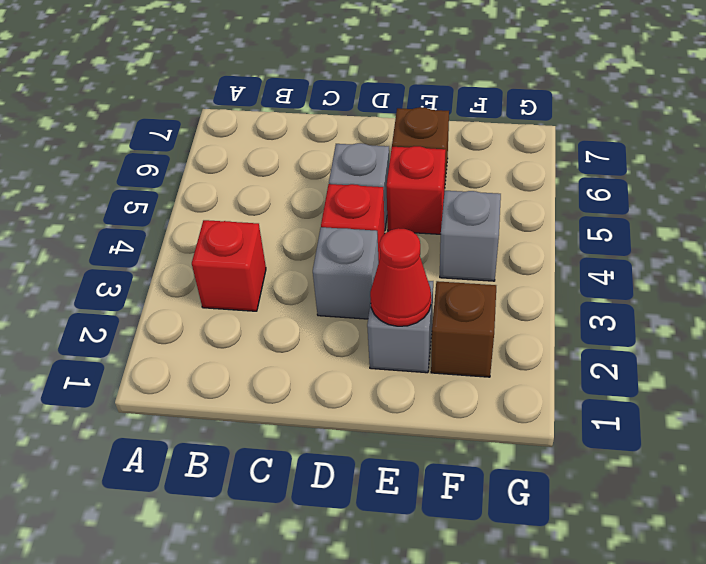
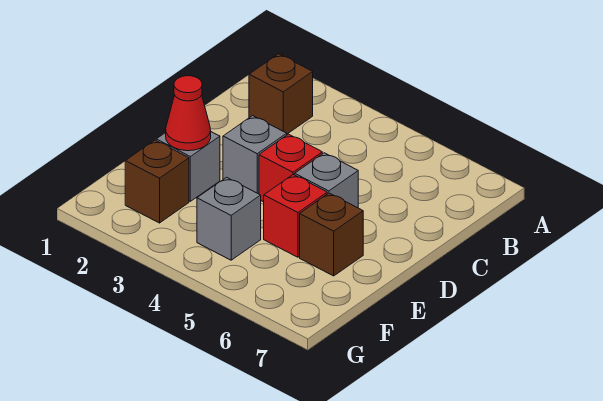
none -> brown 1x1 brick [249,54,313,134]
red 1x1 brick [192,220,266,311] -> none

